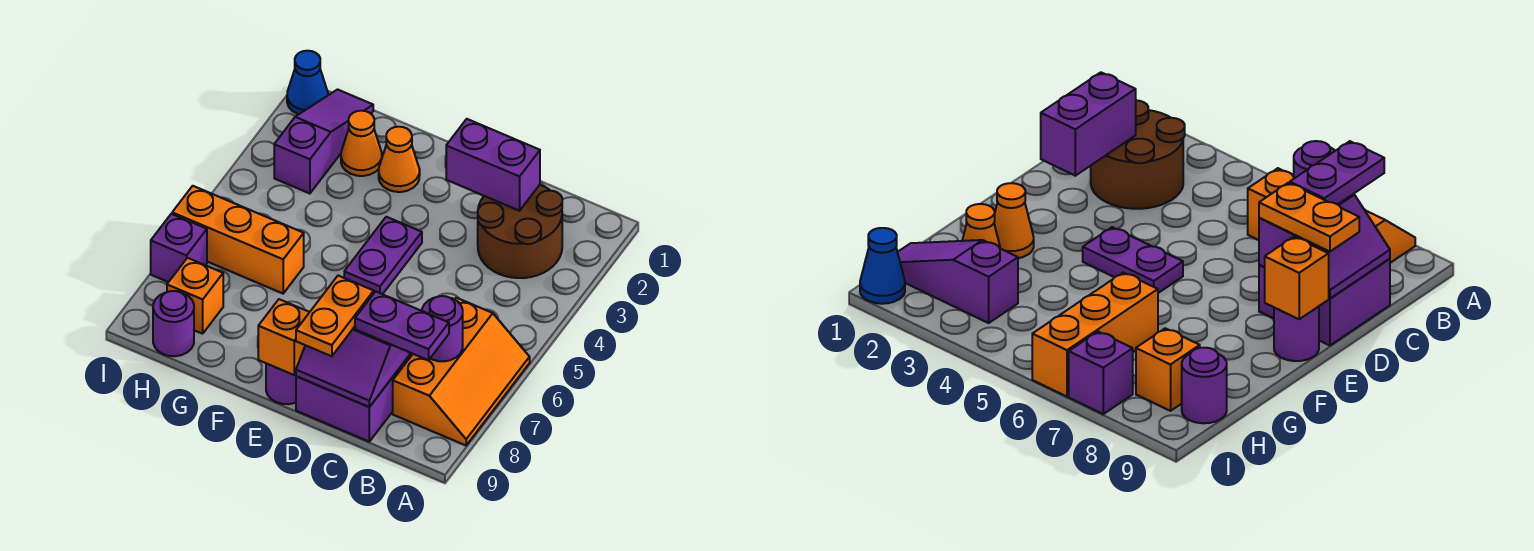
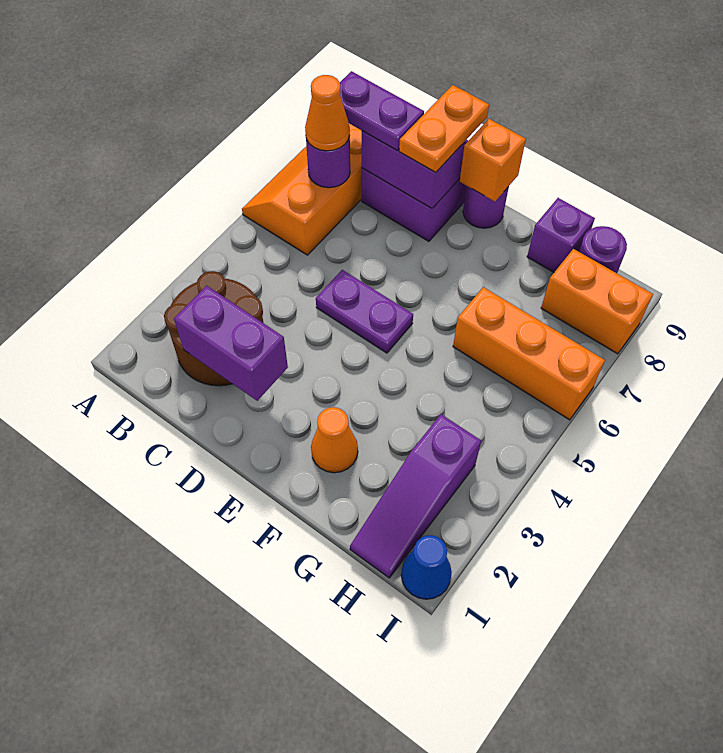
purple 1x2 plate [344,217,422,294] -> purple 1x2 plate turned to [316,270,413,353]
orange 1x1 cone [341,111,382,176] -> orange 1x1 cone moved to [305,75,350,151]
orange 1x1 brick [167,258,223,334] -> orange 1x2 brick [541,249,653,354]
purple 1x1 brick [151,214,207,282] -> purple 1x1 brick moved to [527,198,595,272]

